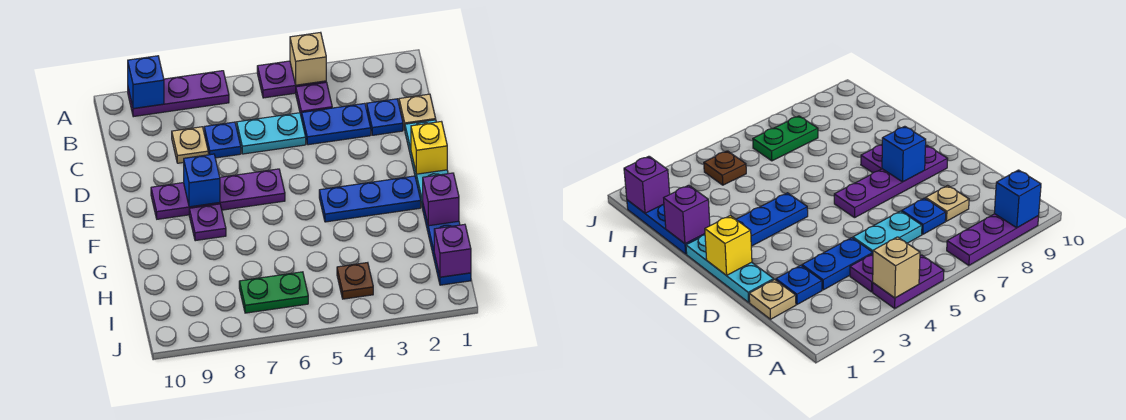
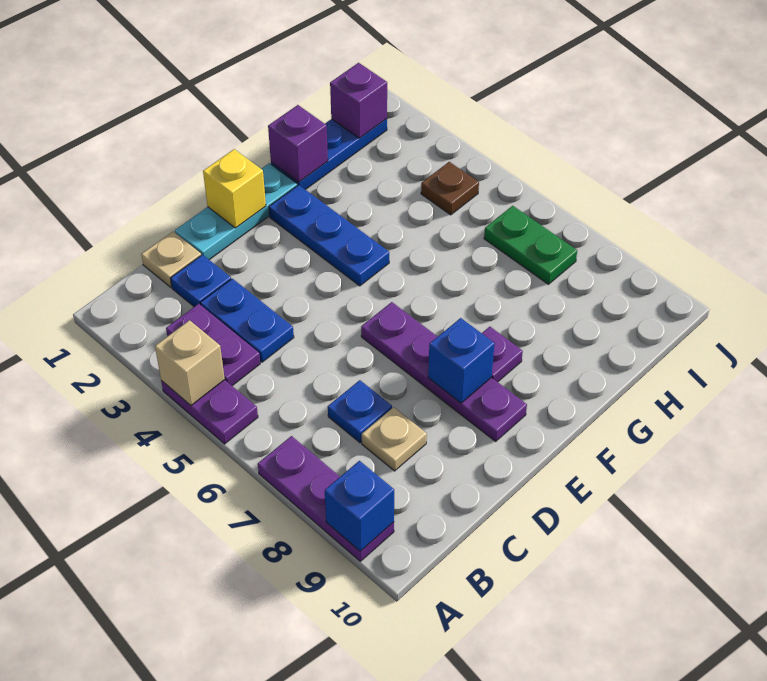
purple 1x1 plate [296,82,332,118] -> purple 1x2 plate [166,304,260,386]
cyan 1x2 plate [237,113,306,154] -> none

